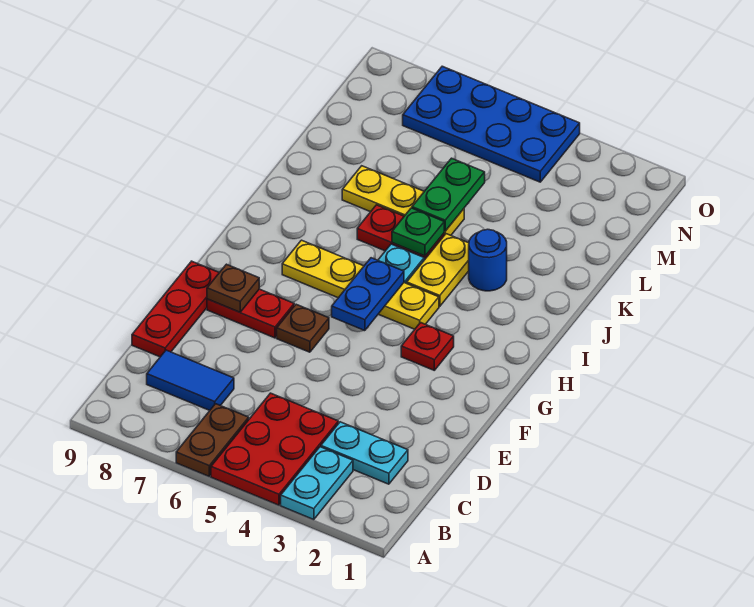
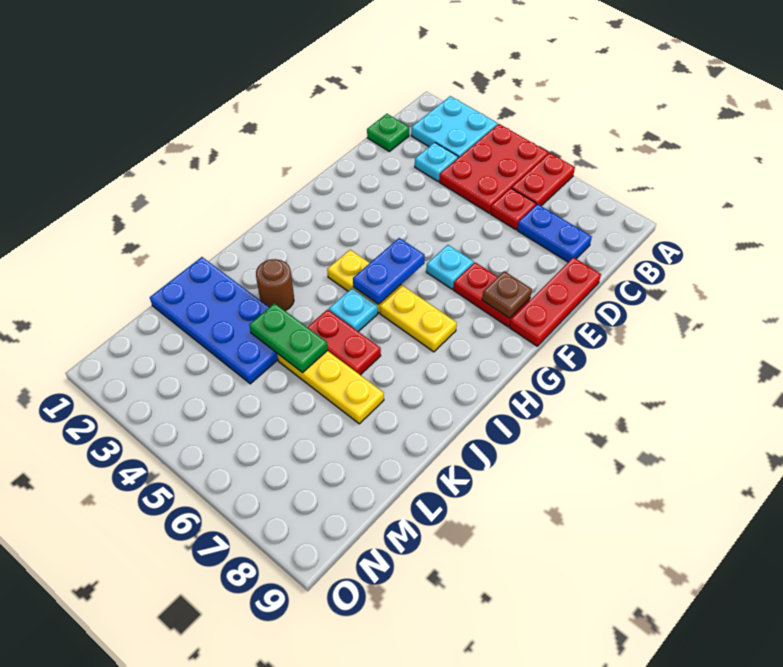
cyan 1x2 plate [281,447,353,520] -> cyan 2x2 plate [411,96,498,158]
brown 1x2 plate [176,404,249,476] -> red 1x2 plate [512,153,575,206]
cyan 1x2 plate [321,422,408,484] -> cyan 1x1 plate [415,142,458,181]
blue 1x2 tile [147,350,234,410] -> blue 1x2 plate [517,204,592,262]
brown 1x1 plate [277,304,329,352] -> cyan 1x1 plate [426,245,474,289]
red 1x1 plate [401,323,454,370] -> red 1x1 plate moved to [491,188,536,230]
yellow 1x2 plate [407,234,469,306] -> none
blue 1x1 round brick [469,229,507,291] -> brown 1x1 round brick [256,259,294,311]
green 1x1 plate [392,208,444,256] -> green 1x1 plate moved to [367,114,409,152]
green 1x2 plate [412,158,485,231] -> green 1x2 plate turned to [249,303,328,373]
blue 2x4 plate [403,66,580,182] -> blue 2x4 plate moved to [150,257,278,384]

